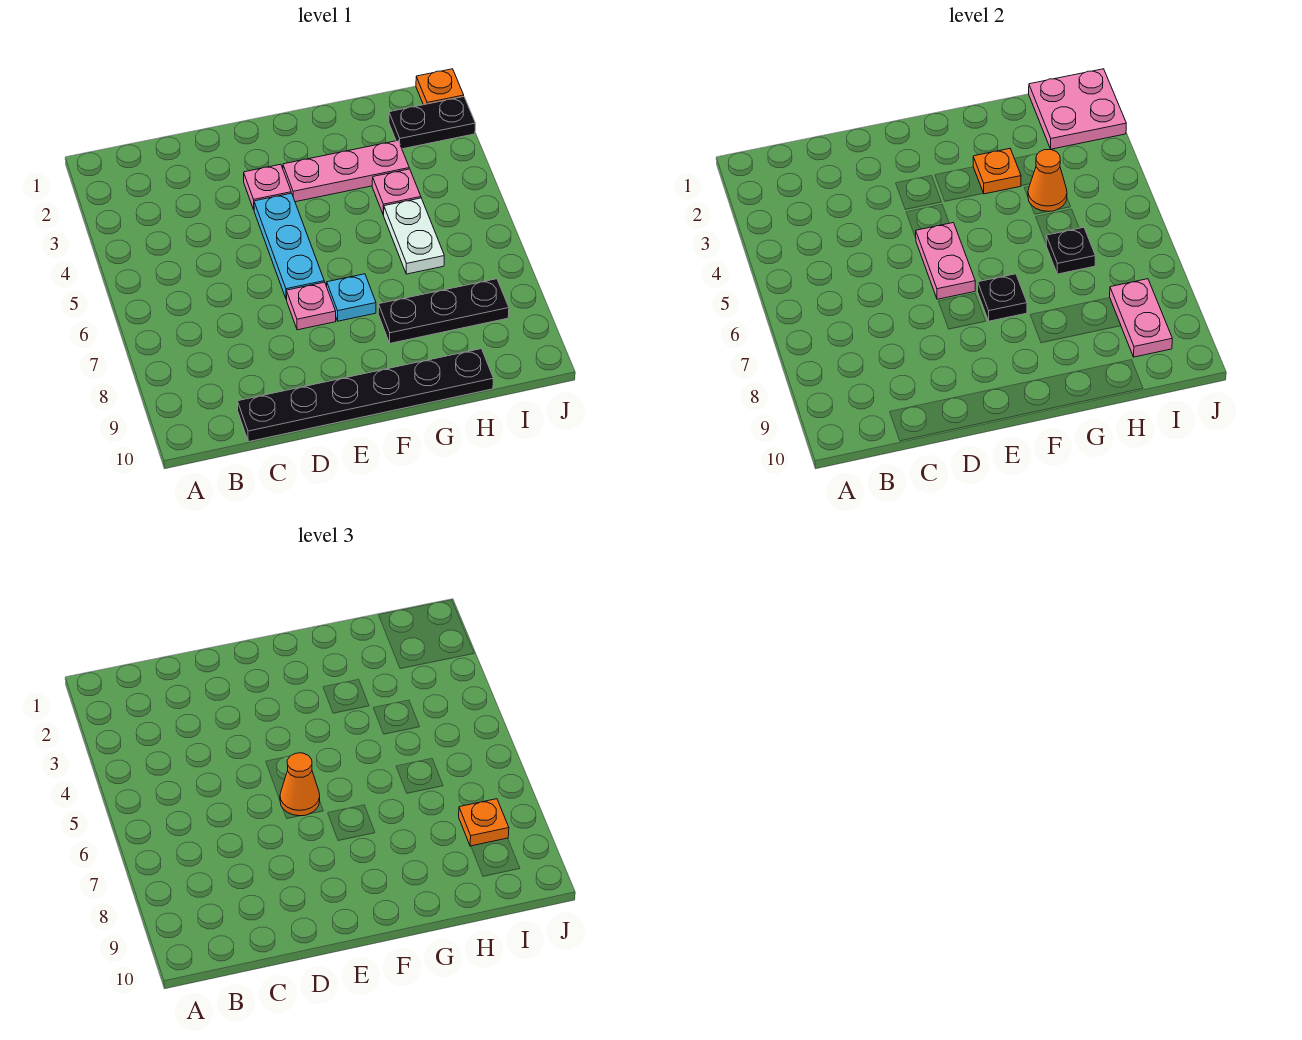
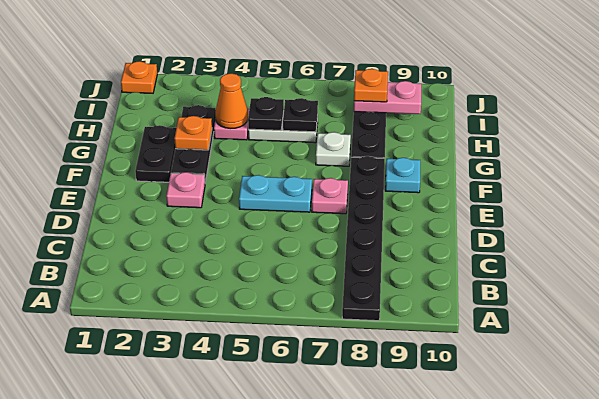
black 1x6 plate [238,349,493,442] -> black 1x6 plate moved to [342,156,385,321]
cyan 1x3 plate [254,193,324,299] -> cyan 1x2 plate [239,175,312,212]
pink 1x2 plate [916,223,975,299] -> none
orange 1x1 cone [280,753,320,816] -> none
pink 1x3 plate [283,141,409,202] -> black 1x3 plate [171,105,216,183]
cyan 1x1 plate [327,274,376,321] -> cyan 1x1 plate moved to [385,158,420,193]
black 1x1 plate [978,274,1027,321] -> black 1x1 plate moved to [248,97,284,131]
none -> white 1x1 plate [316,132,351,166]
pink 2x2 plate [1029,69,1126,149] -> none
black 1x2 plate [389,97,475,149] -> black 1x2 plate moved to [135,125,176,182]

